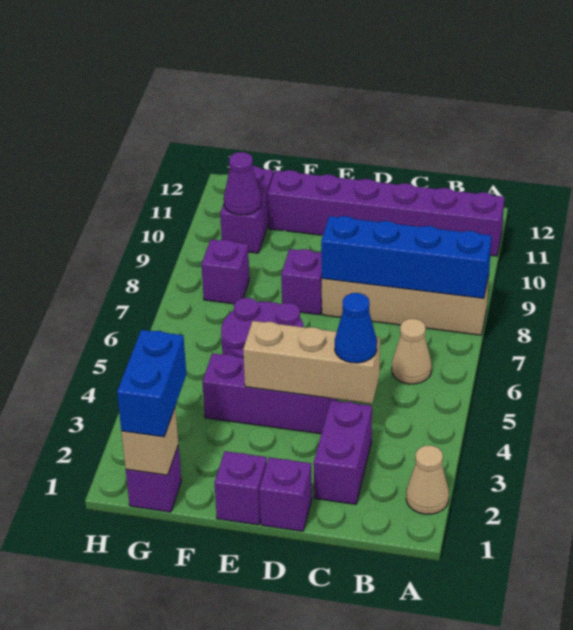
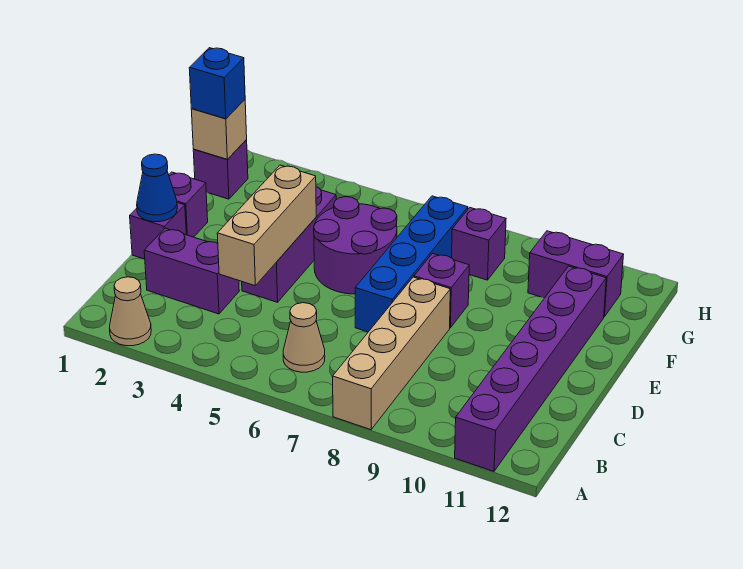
blue 1x4 brick [321,216,492,298] -> blue 1x4 brick moved to [355,196,468,332]
blue 1x1 cone [335,293,377,363] -> blue 1x1 cone moved to [137,154,177,222]
blue 1x2 brick [117,330,186,437] -> blue 1x1 brick [189,48,245,119]
purple 1x1 cone [224,152,261,215] -> none

